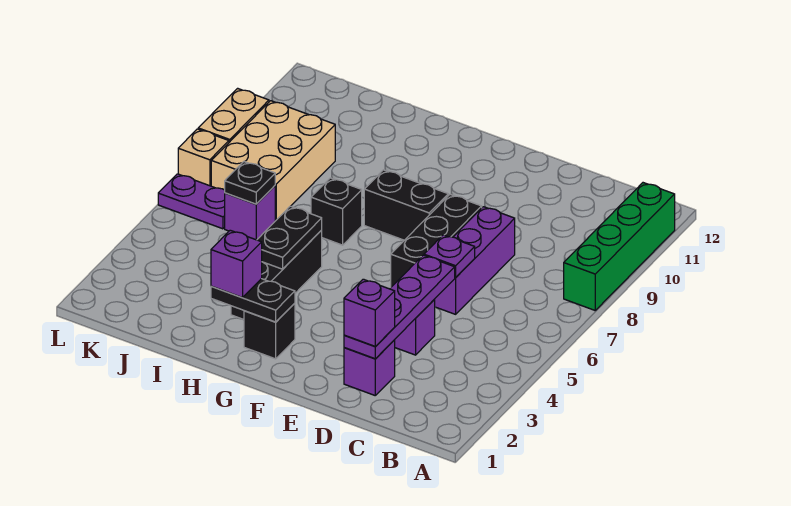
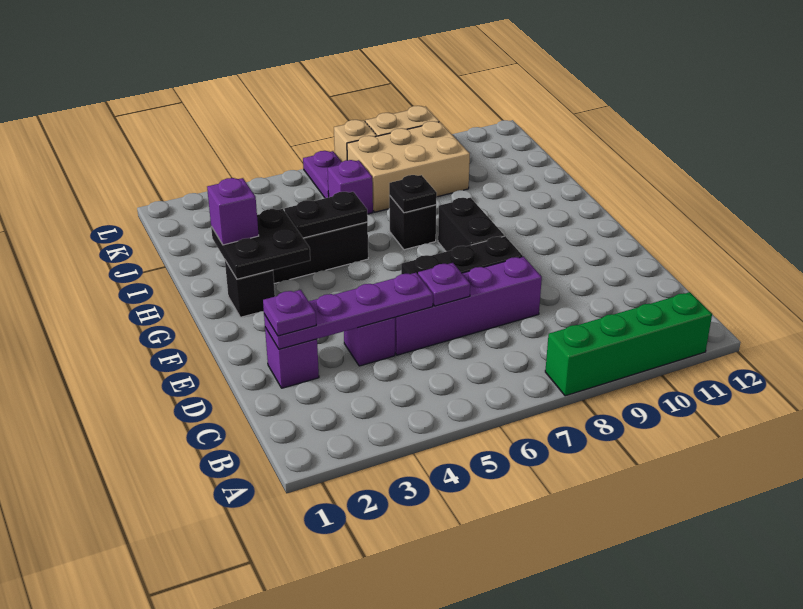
purple 1x1 brick [344,279,395,347] -> purple 1x1 plate [263,290,316,336]
purple 1x3 brick [434,207,515,314] -> purple 1x4 brick [395,257,542,355]
black 1x2 plate [211,279,295,322] -> black 2x2 plate [211,209,310,279]
black 1x1 plate [225,162,275,204] -> black 1x1 plate moved to [389,175,437,213]

